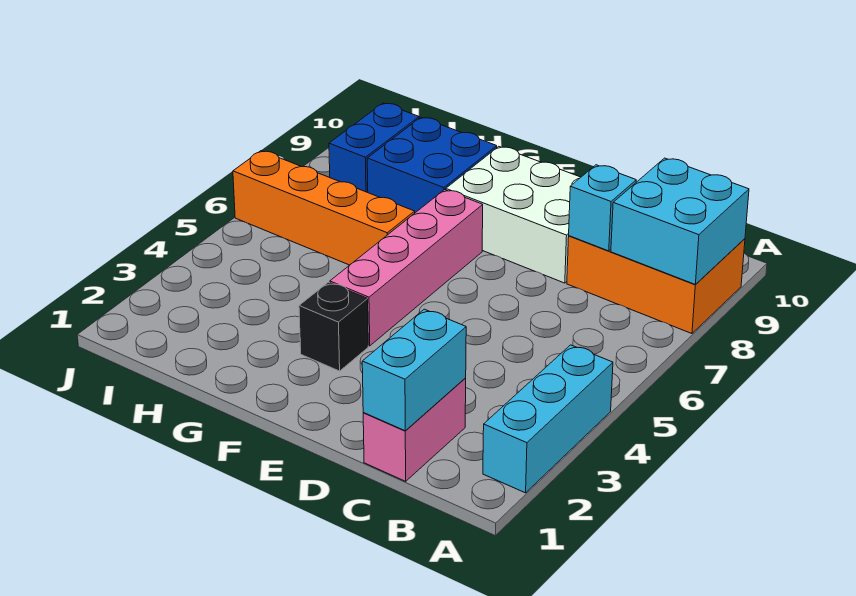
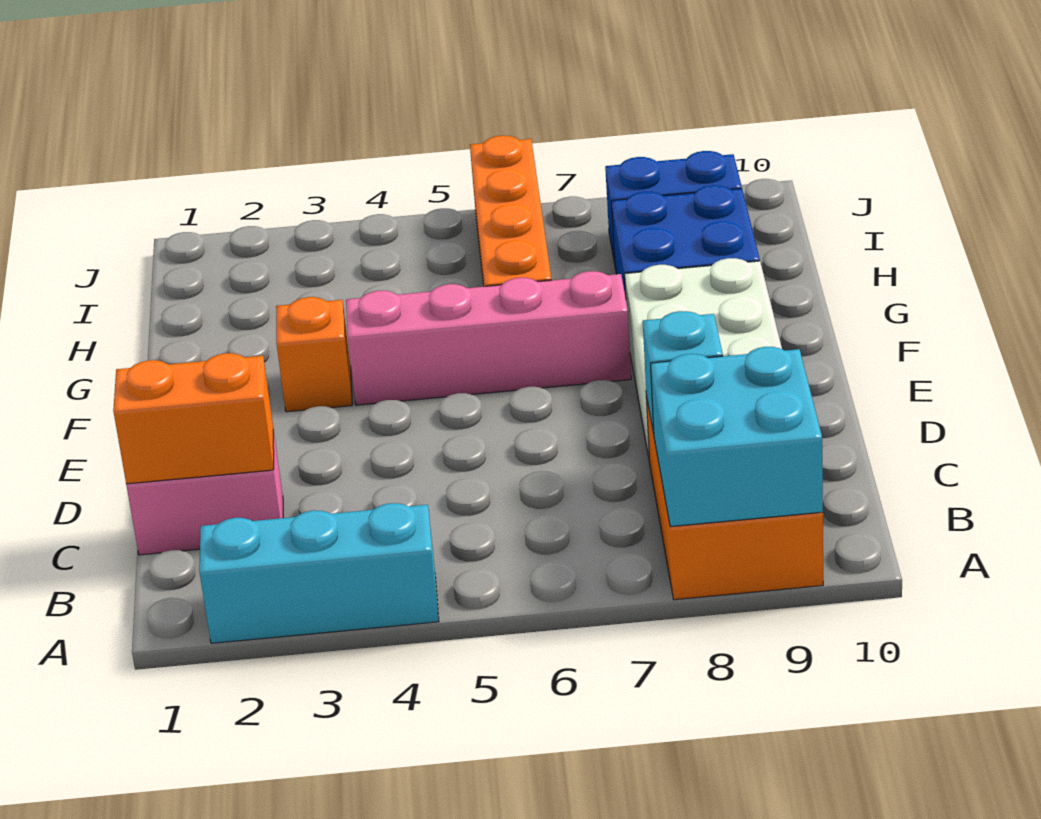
cyan 1x2 brick [362,309,466,431] -> orange 1x2 brick [113,353,274,484]
black 1x1 brick [299,282,368,371] -> orange 1x1 brick [276,297,352,412]

